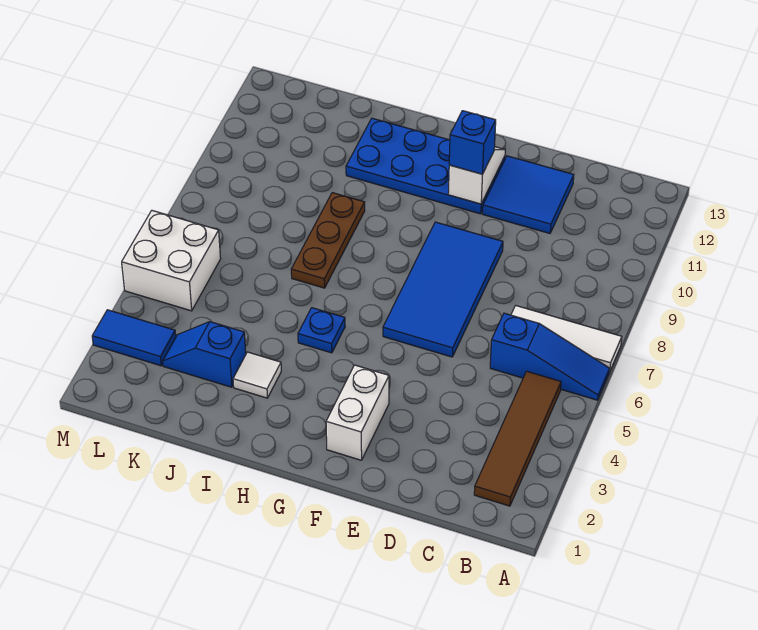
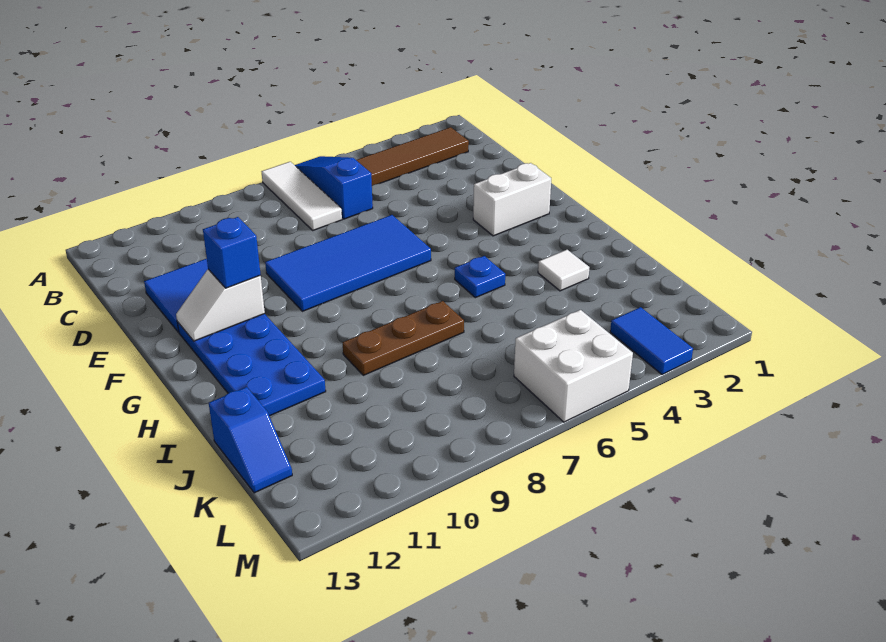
blue 1x2 slope [163,322,246,387] -> blue 1x2 slope moved to [209,387,292,493]

